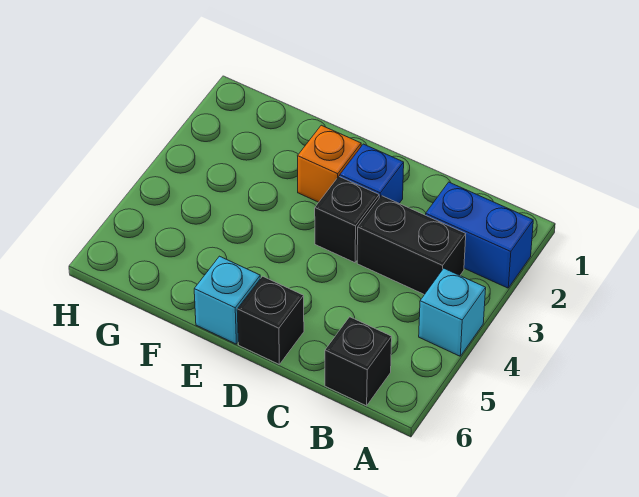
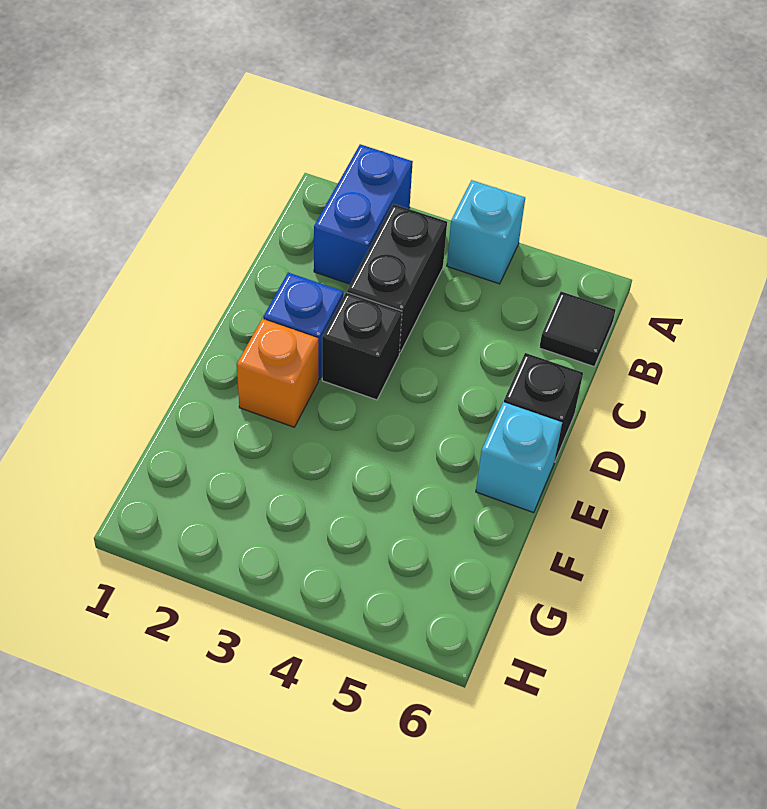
black 1x1 brick [325,317,392,406] -> black 1x1 tile [539,292,615,367]

